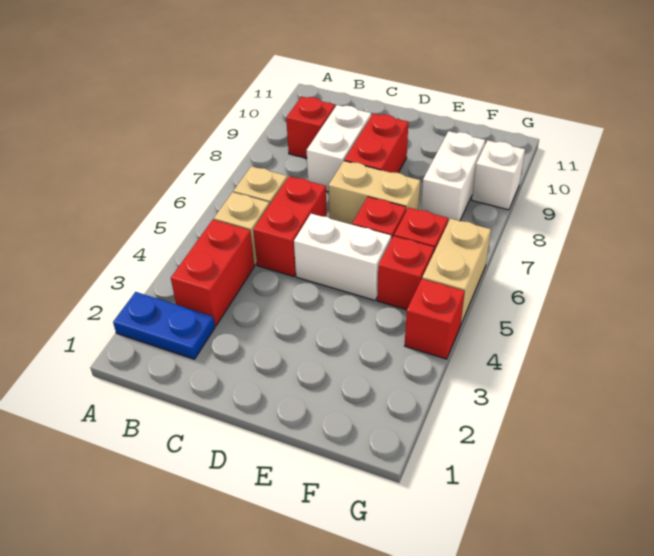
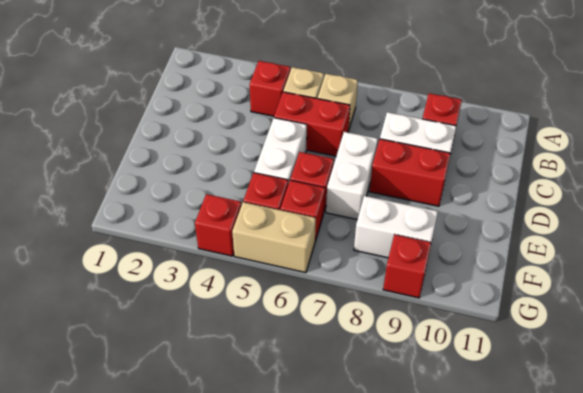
blue 1x2 plate [113,292,215,359] -> none
red 1x2 brick [171,220,254,326] -> red 1x1 brick [250,61,290,116]
tan 1x2 brick [329,161,420,225] -> white 1x2 brick [326,132,378,220]
white 1x1 brick [472,140,525,210] -> red 1x1 brick [383,235,431,298]

